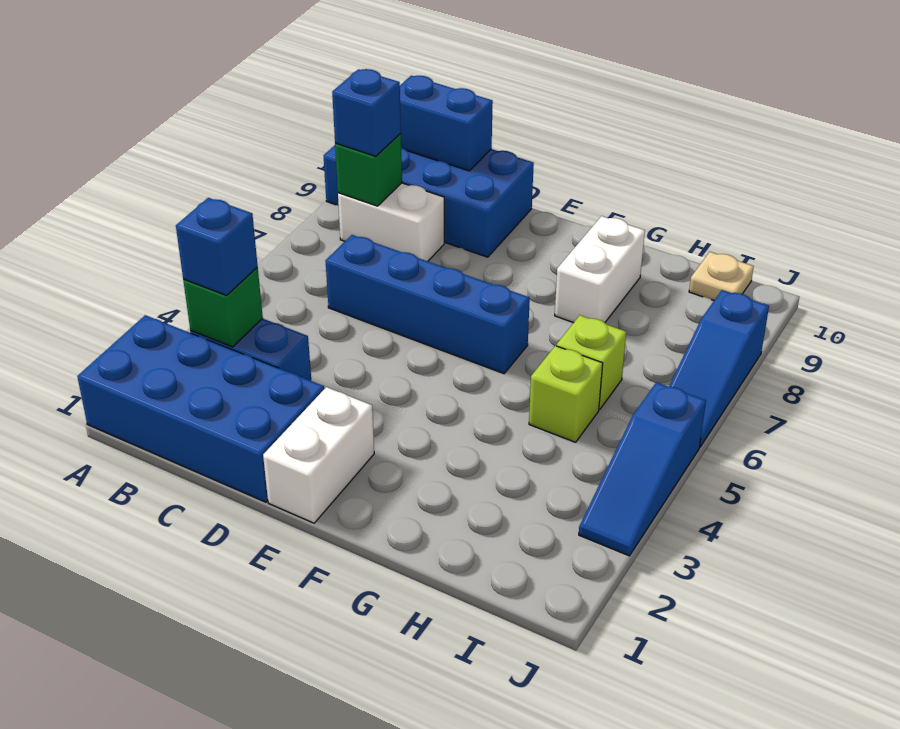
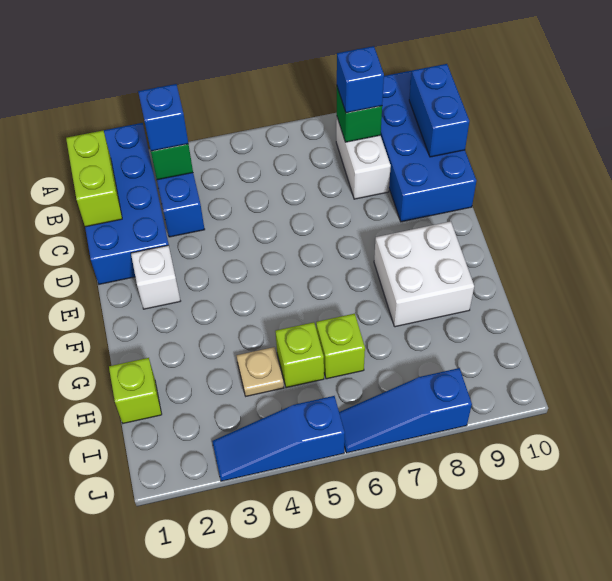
none -> lime 1x2 brick [66,130,122,227]
blue 1x4 brick [326,235,530,374] -> none
white 1x2 brick [263,387,374,523] -> white 1x1 brick [131,245,180,309]
white 1x2 brick [555,216,645,323] -> white 2x2 brick [374,221,474,327]
none -> lime 1x1 brick [109,358,162,423]
tan 1x1 plate [689,252,754,300] -> tan 1x1 plate moved to [237,347,284,396]

